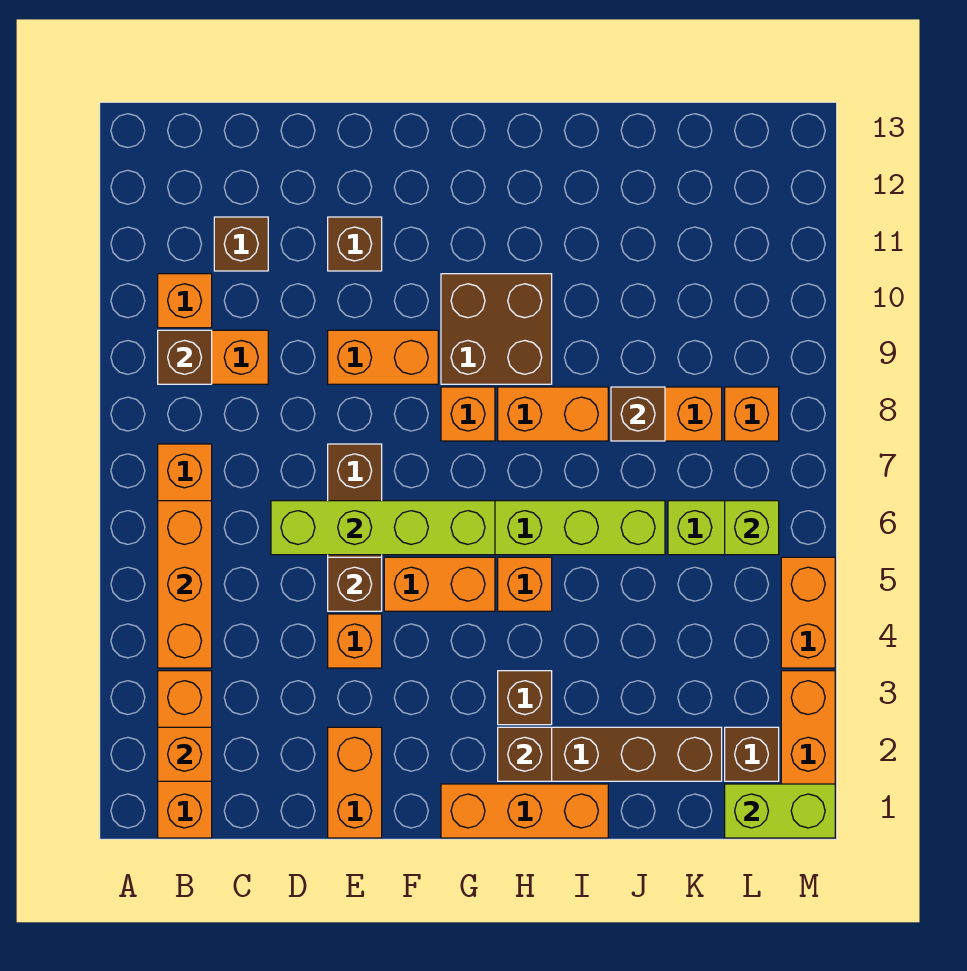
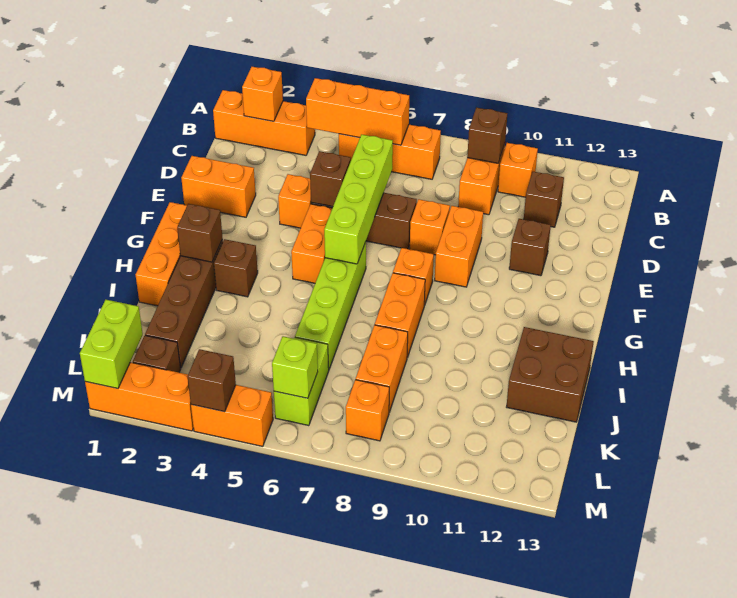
brown 2x2 brick [441,274,552,384] -> brown 2x2 brick moved to [507,327,594,422]
orange 1x1 brick [498,557,552,611] -> orange 1x1 brick moved to [410,199,450,255]
brown 1x1 brick [611,387,665,441] -> brown 1x1 brick moved to [188,349,236,412]

